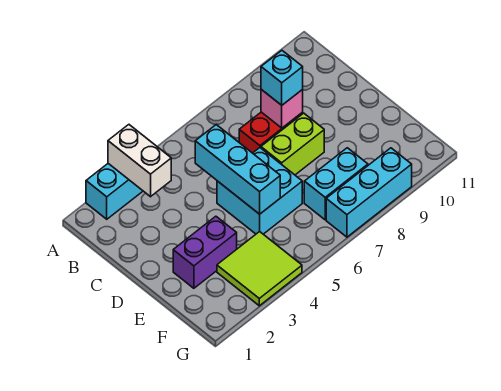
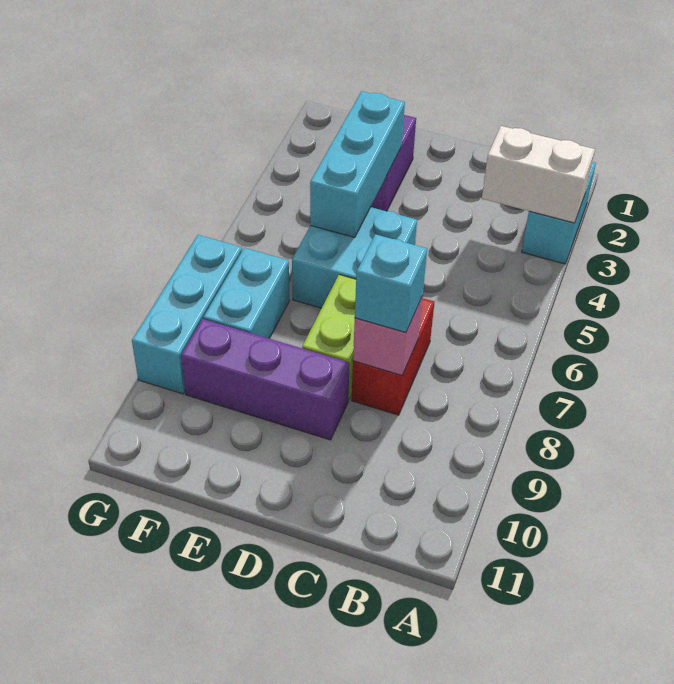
cyan 1x3 brick [195,125,280,214] -> cyan 1x3 brick turned to [310,91,405,238]
none -> purple 1x3 brick [181,319,350,440]
lime 2x2 tile [217,232,302,306] -> none

